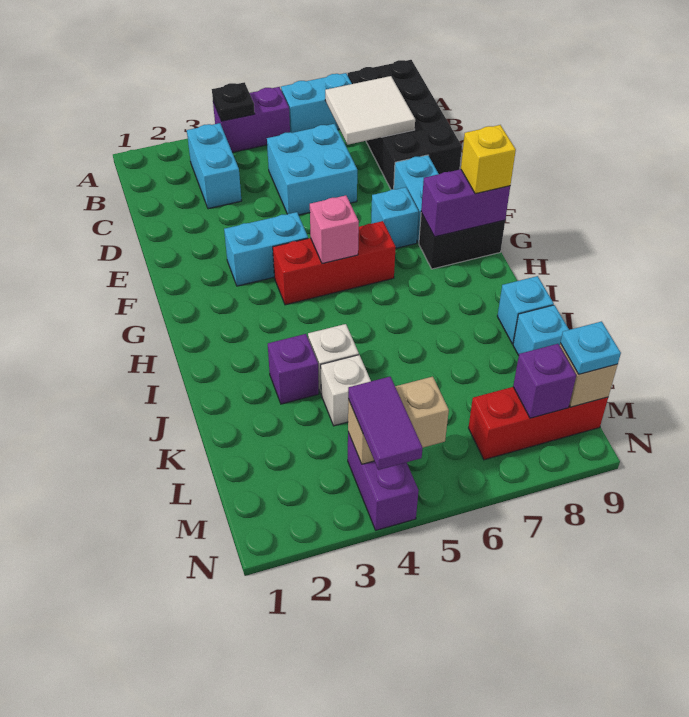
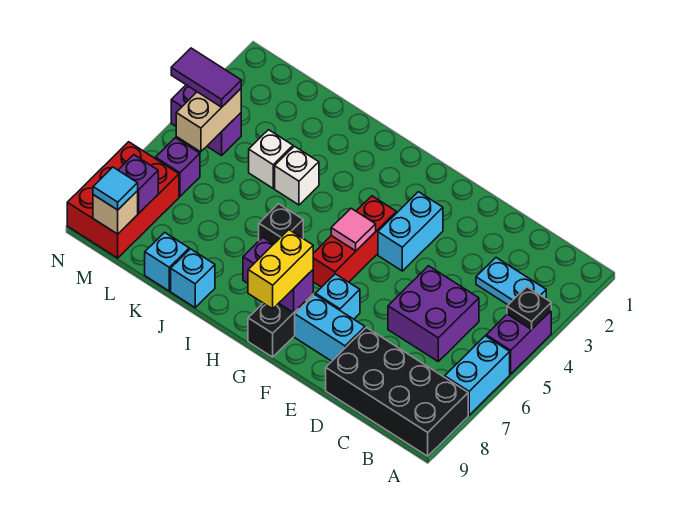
cyan 1x2 brick [187,123,242,209] -> cyan 1x2 plate [476,258,546,305]
white 2x2 tile [325,76,415,145] -> none
cyan 2x2 brick [267,124,357,215] -> purple 2x2 brick [388,266,479,361]
pink 1x1 brick [310,195,359,264] -> pink 1x1 tile [331,208,376,251]
purple 1x2 brick [421,169,510,237] -> purple 1x2 brick turned to [243,237,313,313]
yellow 1x1 brick [461,125,516,194] -> yellow 1x2 brick [248,230,313,309]
none -> black 1x1 brick [259,204,303,244]
purple 1x1 brick [268,334,319,404] -> purple 1x1 brick moved to [155,138,200,196]
red 1x3 brick [468,387,608,460] -> red 2x3 brick [67,142,179,258]
cyan 1x1 plate [560,321,621,374] -> cyan 1x1 tile [93,167,138,210]

